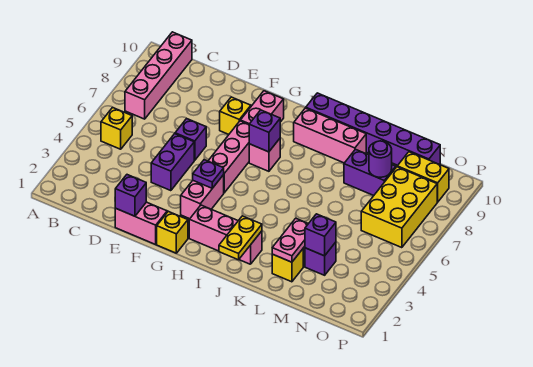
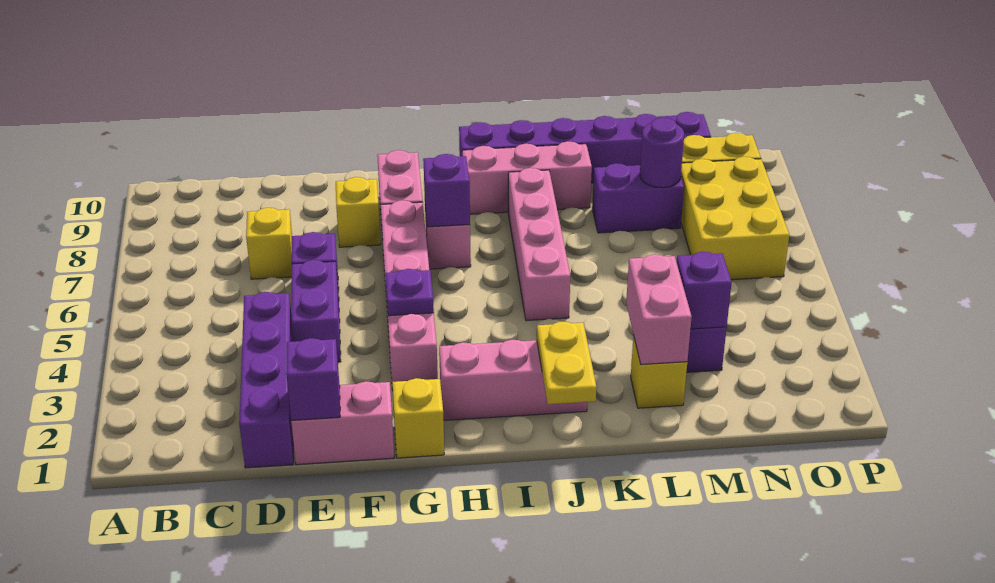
yellow 1x1 brick [101,107,132,149] -> yellow 1x1 brick moved to [246,208,292,279]
pink 1x4 brick [125,32,192,119] -> pink 1x4 brick moved to [508,168,570,321]
none -> purple 1x4 brick [239,292,293,468]
pink 1x2 plate [272,218,308,262] -> pink 1x2 brick [626,254,692,364]

